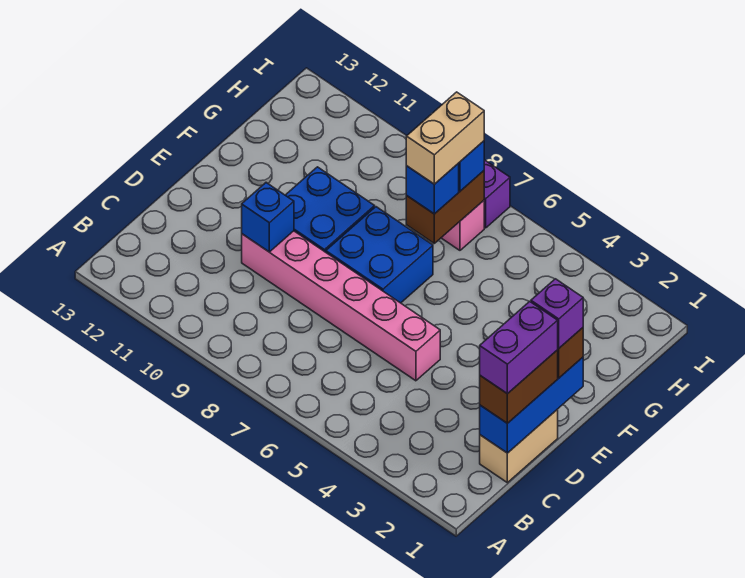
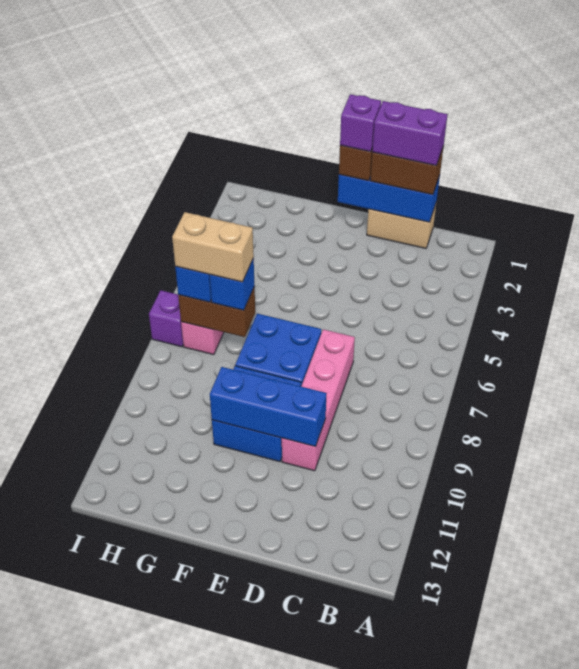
pink 1x6 brick [242,231,440,381] -> pink 1x4 brick [282,329,355,471]
blue 1x1 brick [242,183,294,252] -> blue 1x3 brick [210,367,327,447]

